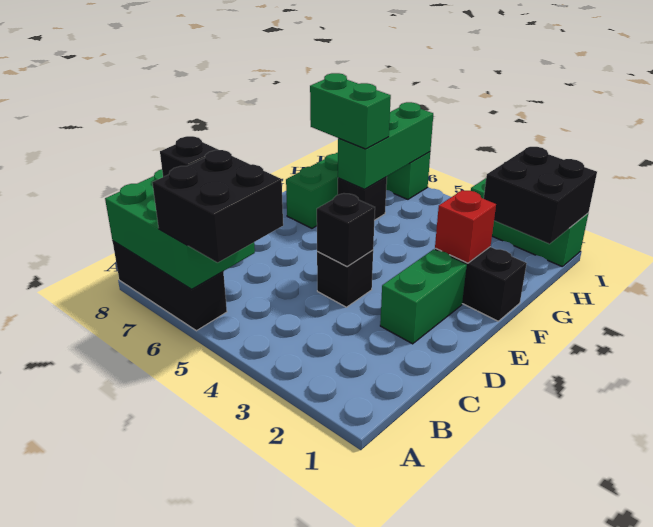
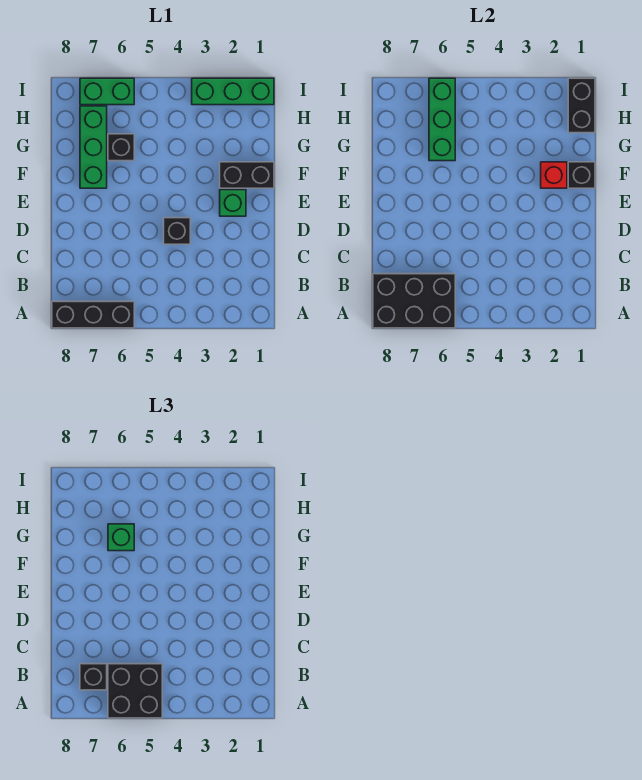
green 2x3 brick [105,169,255,289] -> black 2x3 brick [373,274,455,328]
green 1x2 brick [380,249,467,344] -> green 1x1 brick [220,190,246,216]
black 1x1 brick [317,194,375,267] -> black 1x1 brick moved to [568,162,595,188]
green 1x2 brick [310,73,391,149] -> green 1x1 brick [108,524,134,551]
black 2x2 brick [484,147,597,244] -> black 1x2 brick [568,78,595,133]

